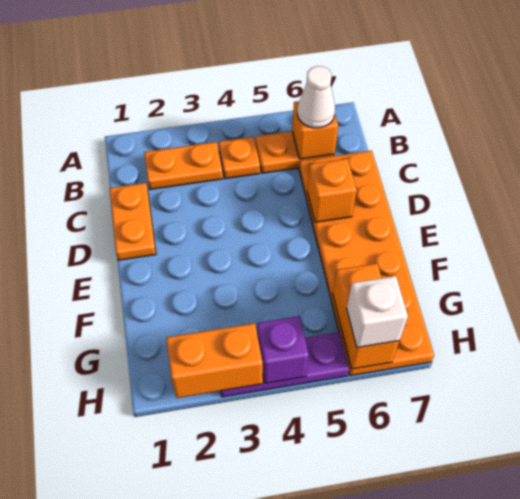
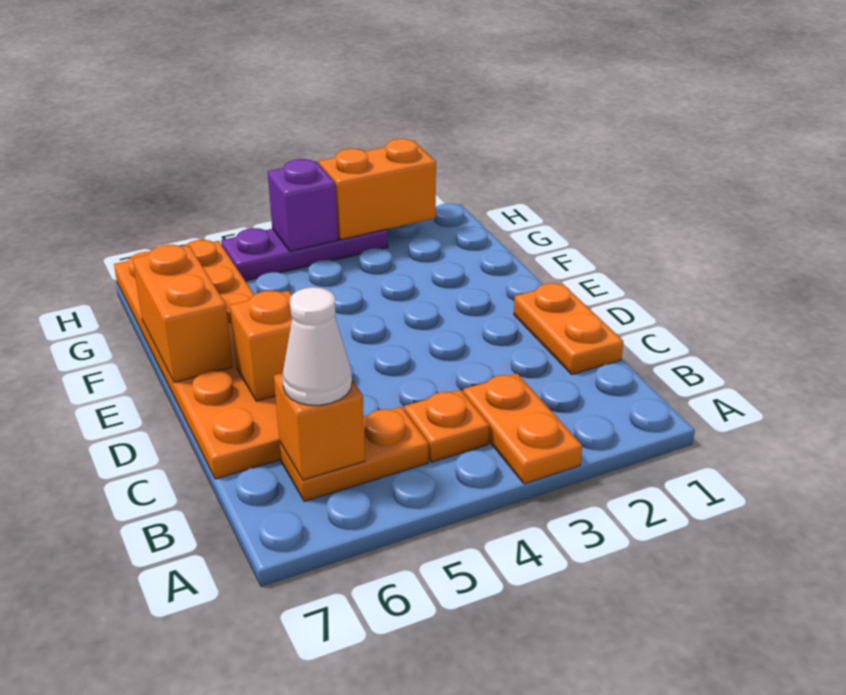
orange 1x2 plate [144,142,223,189] -> orange 1x2 plate turned to [463,373,582,484]
orange 1x2 brick [333,263,399,369] -> orange 1x2 brick moved to [132,245,233,382]
white 1x1 brick [347,276,408,347] -> none

